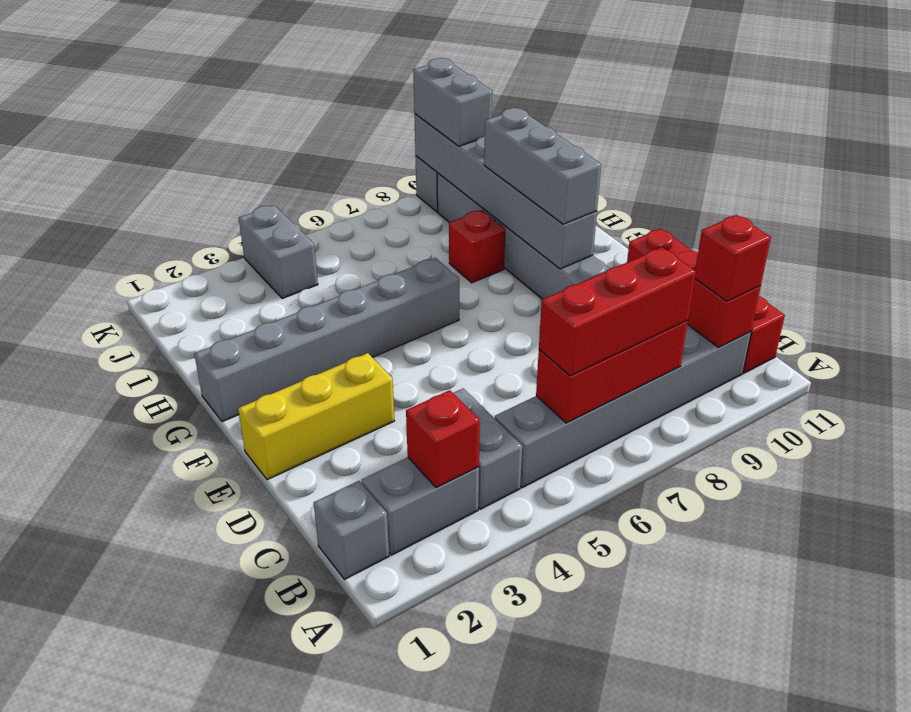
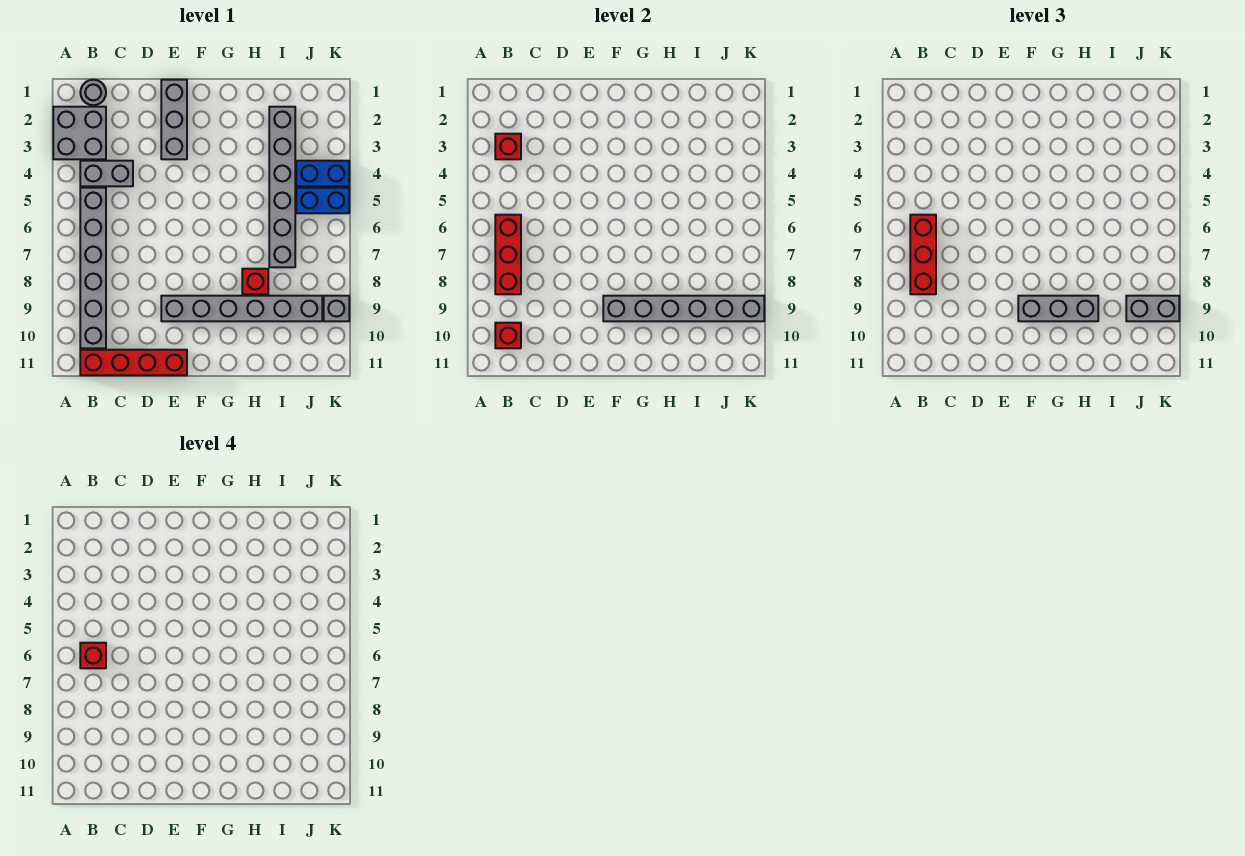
grey 1x1 brick [314,481,389,579] -> grey 1x1 round brick [80,80,106,105]
grey 1x2 brick [362,457,479,555] -> grey 2x2 brick [53,107,106,159]
red 1x1 brick [695,215,771,301] -> red 1x1 brick moved to [80,643,106,668]
yellow 1x3 brick [238,353,394,480] -> grey 1x3 brick [161,80,187,159]
grey 1x6 brick [194,258,459,422] -> grey 1x6 brick moved to [269,107,295,267]
grey 1x2 brick [239,205,318,299] -> blue 1x2 brick [296,161,349,186]
none -> blue 1x2 brick [296,188,349,213]

